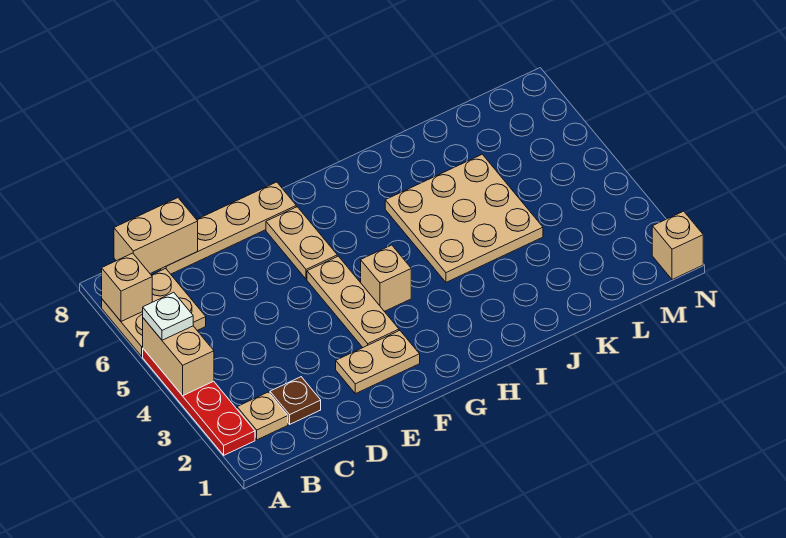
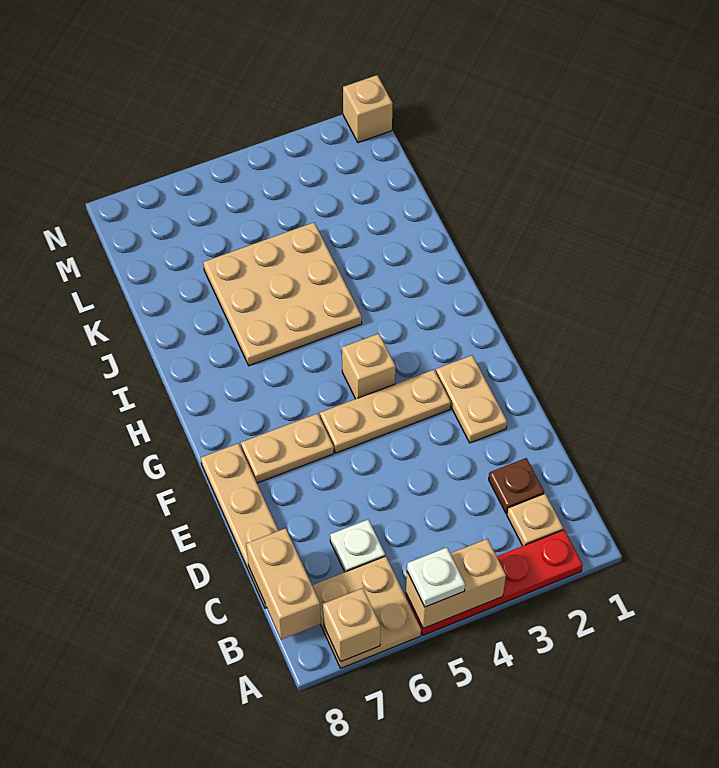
none -> white 1x1 plate [330,520,385,572]

